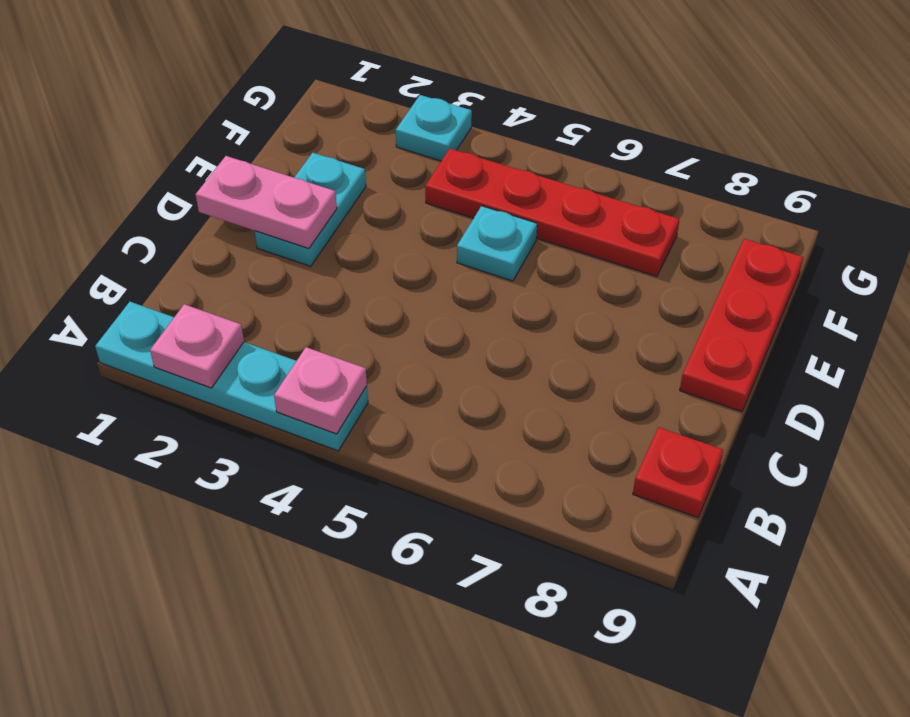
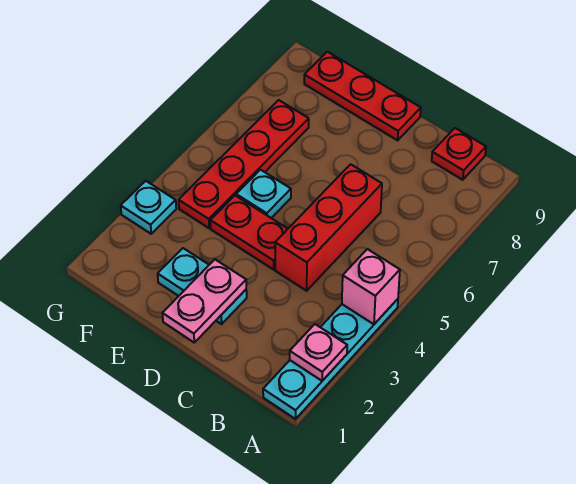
pink 1x1 plate [274,347,367,434] -> pink 1x1 brick [342,249,400,324]
none -> red 1x3 brick [275,164,382,291]
none -> red 1x2 plate [210,196,288,270]

